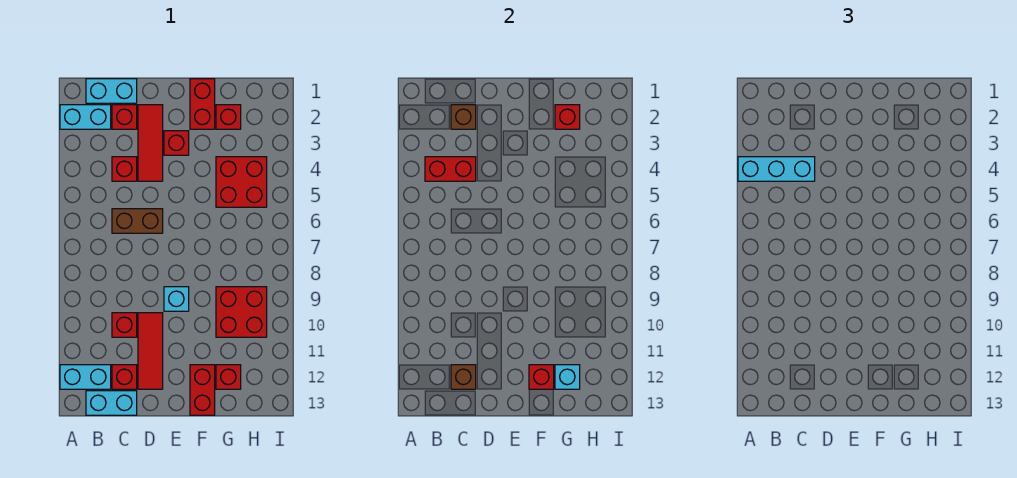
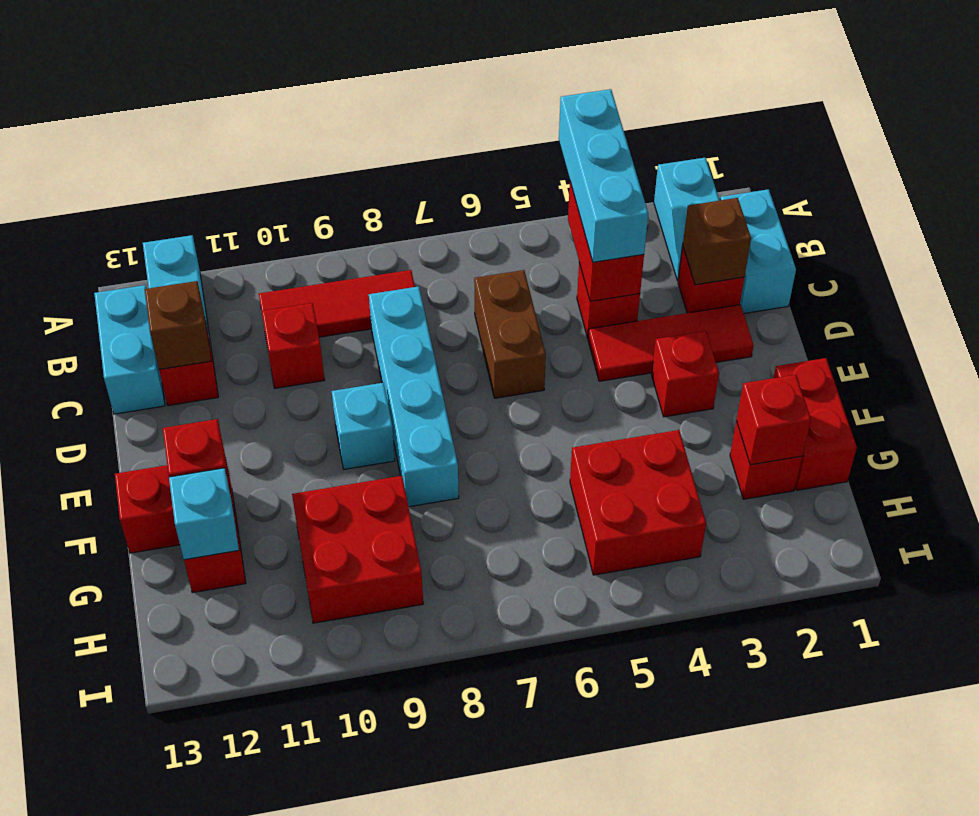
none -> cyan 1x4 brick [369,286,459,507]
red 1x3 tile [138,313,163,389] -> red 1x3 tile moved to [259,270,415,337]
red 1x2 brick [190,79,215,129] -> red 1x2 brick turned to [774,358,857,490]

